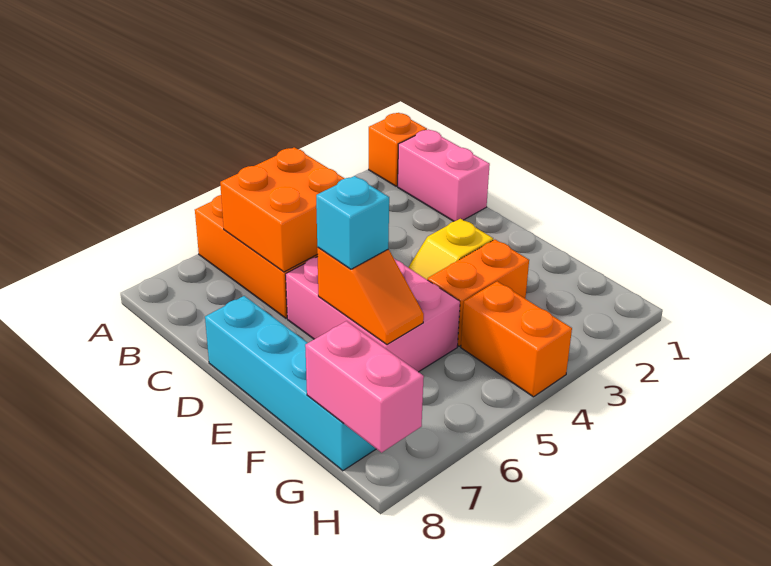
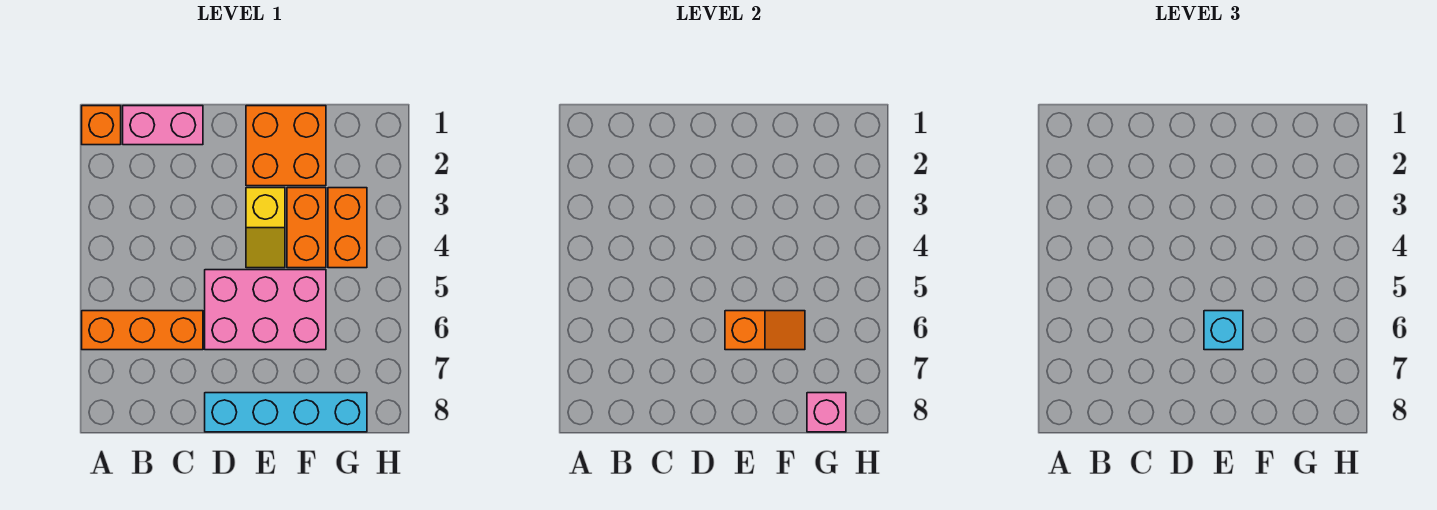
orange 2x2 brick [220,147,345,272] -> orange 2x2 brick moved to [246,106,326,186]
orange 1x2 brick [461,281,572,397] -> orange 1x2 brick turned to [328,188,367,268]
pink 1x2 brick [305,321,424,453] -> pink 1x1 brick [807,393,846,432]

